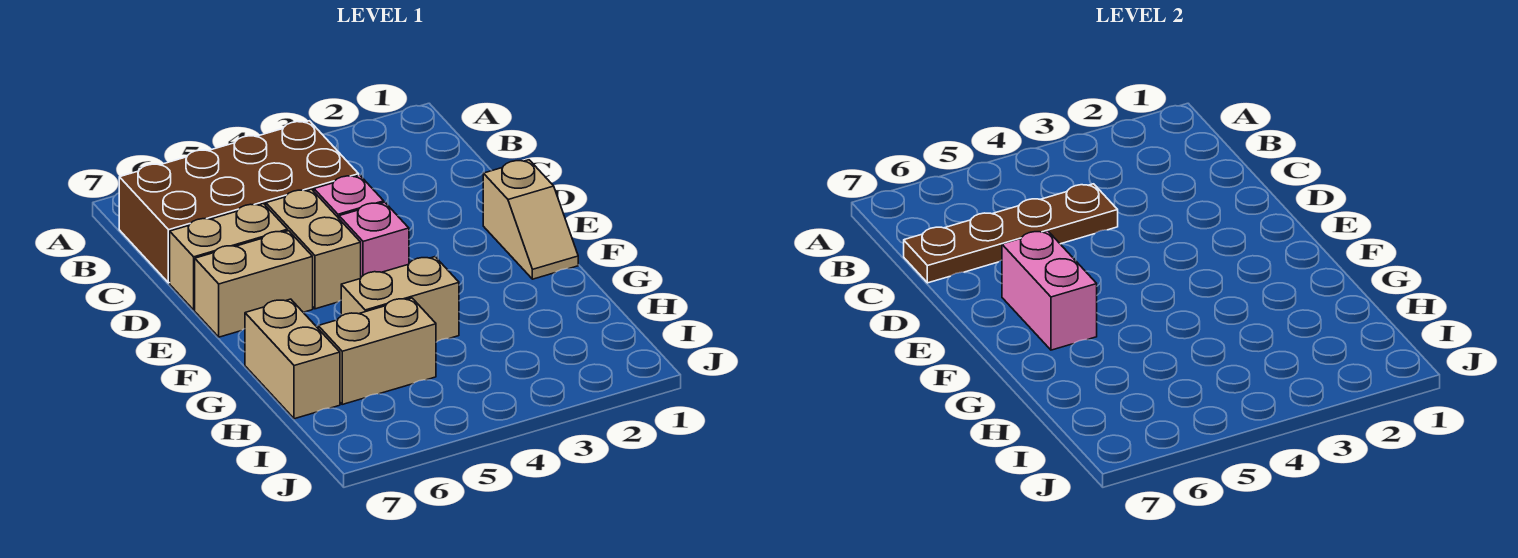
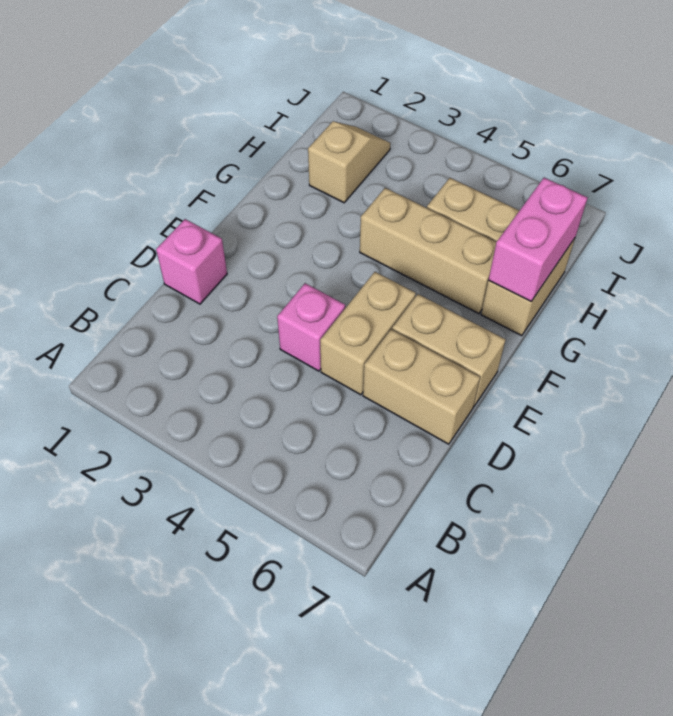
brown 2x4 brick [119,121,359,283] -> none
brown 1x4 plate [904,184,1118,283] -> none
tan 1x2 slope [483,160,578,279] -> tan 1x2 slope moved to [308,121,391,203]
pink 1x1 brick [339,202,409,277] -> pink 1x1 brick moved to [156,219,227,304]
pink 1x2 brick [1002,231,1097,350] -> pink 1x2 brick moved to [489,178,588,301]
tan 1x2 brick [341,257,459,342] -> tan 1x3 brick [360,188,496,314]

